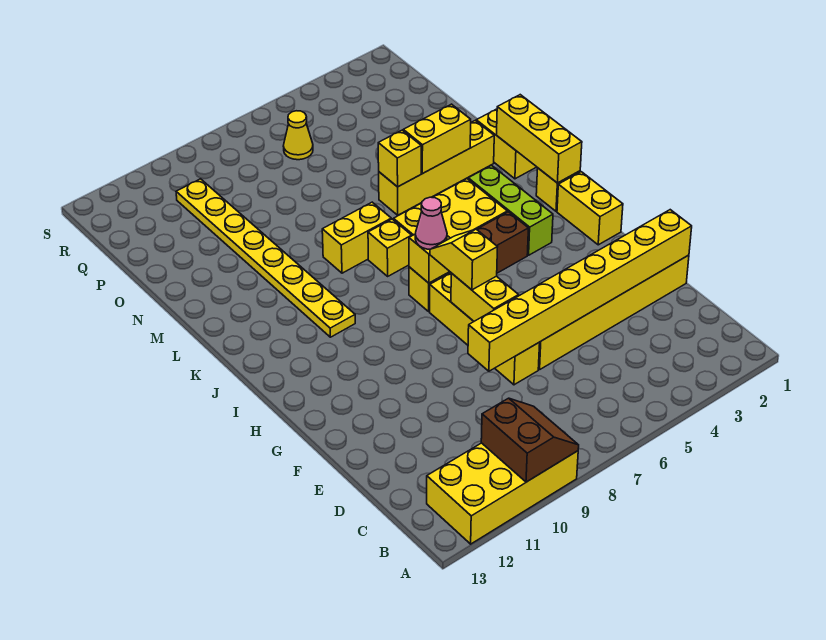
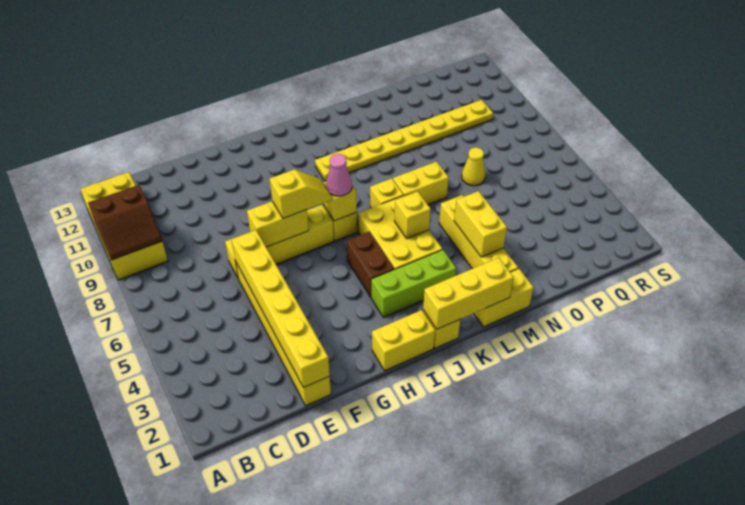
yellow 1x8 brick [468,210,692,371] -> yellow 1x6 brick [231,230,330,388]
yellow 1x2 brick [322,202,391,273] -> yellow 1x2 brick turned to [393,161,449,205]
yellow 1x1 brick [378,130,421,187] -> yellow 1x1 brick moved to [394,192,431,238]
yellow 1x1 cone [284,111,313,160] -> yellow 1x1 cone moved to [462,147,485,186]

